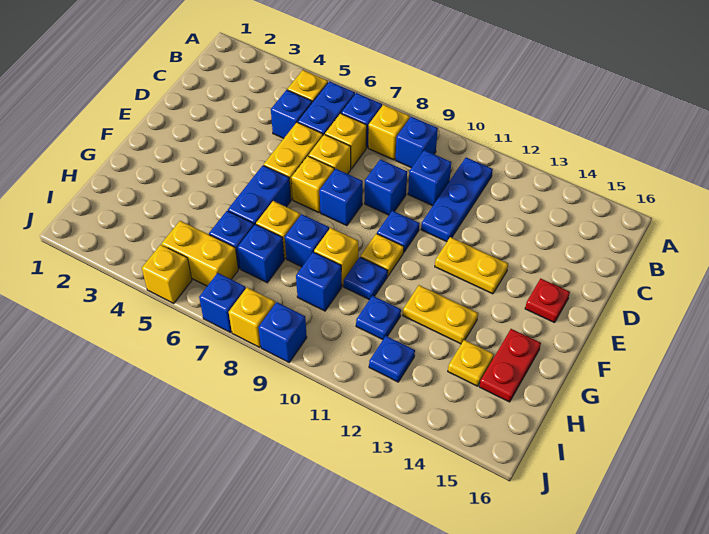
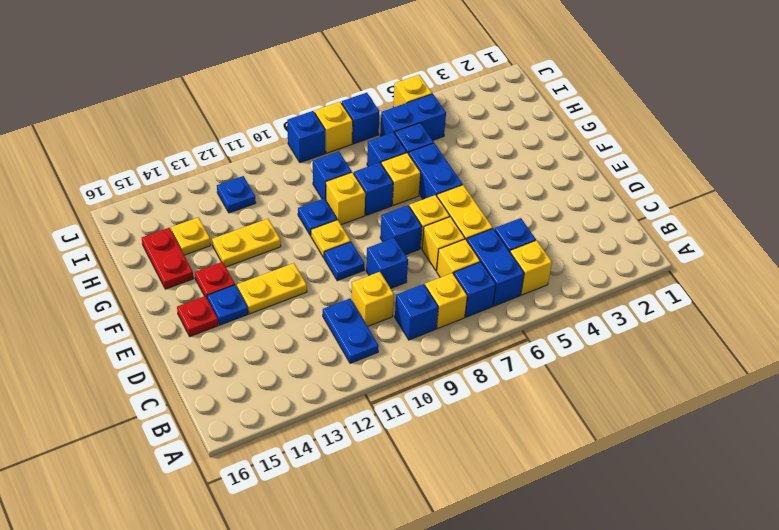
blue 1x3 plate [421,158,493,242] -> blue 1x2 plate [323,299,379,363]
blue 1x1 brick [408,150,451,206] -> yellow 1x1 brick [352,272,394,327]
none -> red 1x1 plate [195,262,235,297]
blue 1x1 plate [356,296,401,340] -> blue 1x1 plate moved to [207,285,248,325]
yellow 1x2 brick [162,221,238,286] -> blue 1x2 brick [380,94,446,140]

